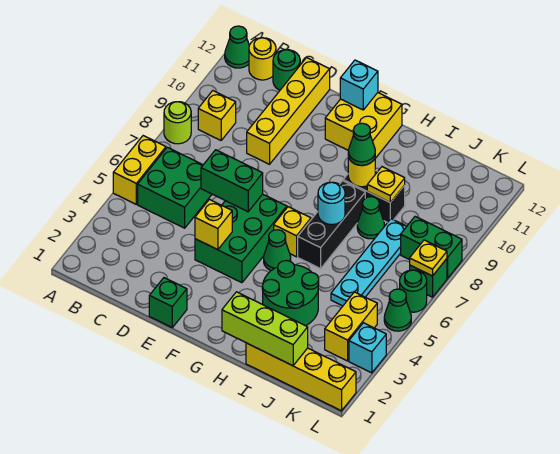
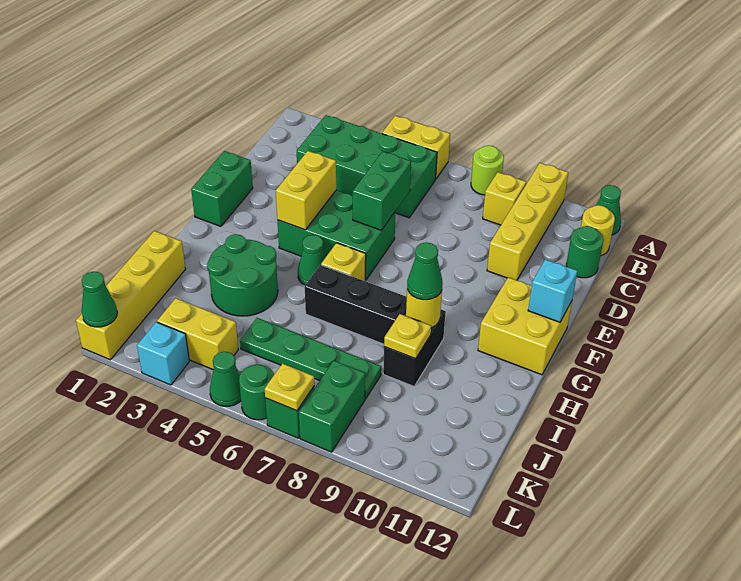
green 2x2 brick [138,147,212,228] -> green 2x4 brick [297,115,437,218]
yellow 1x4 brick [247,58,330,164] -> yellow 1x4 brick turned to [487,163,568,280]
green 1x1 brick [149,278,187,327] -> green 1x2 brick [191,151,253,226]
yellow 1x1 brick [195,200,232,250] -> yellow 1x2 brick [276,151,336,230]
lime 1x3 brick [222,292,308,366] -> none
cyan 1x1 round brick [318,182,345,225] -> none
green 1x1 cone [357,197,384,239] -> green 1x1 cone moved to [82,272,117,327]
cyan 1x4 plate [331,219,407,306] -> green 1x4 plate [240,318,381,399]

